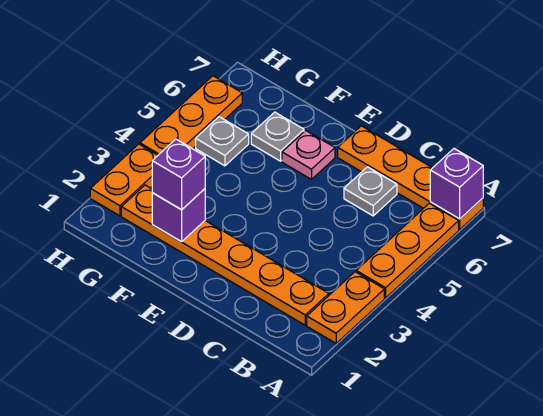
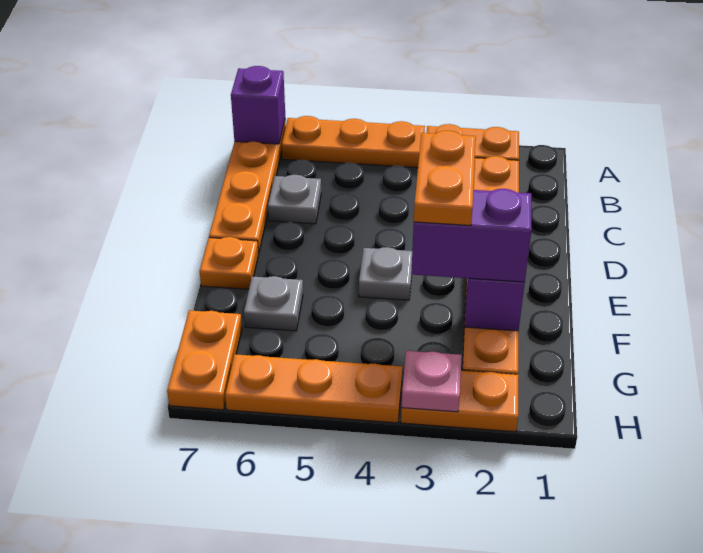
none -> orange 1x2 plate [414,131,476,226]
pink 1x1 plate [282,130,335,179] -> pink 1x1 plate moved to [402,351,462,412]
none -> orange 1x1 plate [200,237,258,289]
purple 1x1 brick [152,139,205,210] -> purple 1x2 brick [411,189,532,282]
grey 1x1 plate [196,117,249,166] -> grey 1x1 plate moved to [359,247,412,300]
none -> orange 1x2 plate [167,310,242,410]

